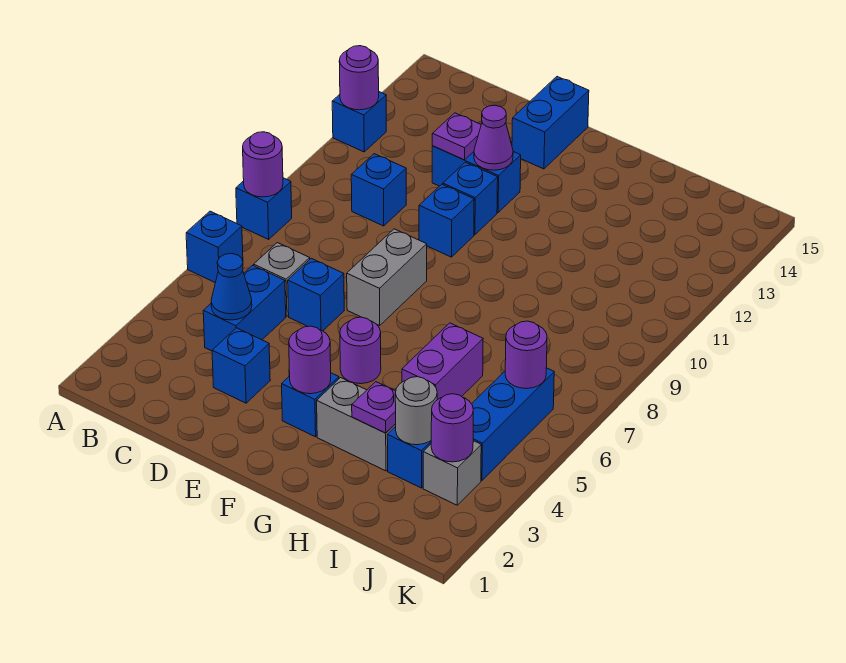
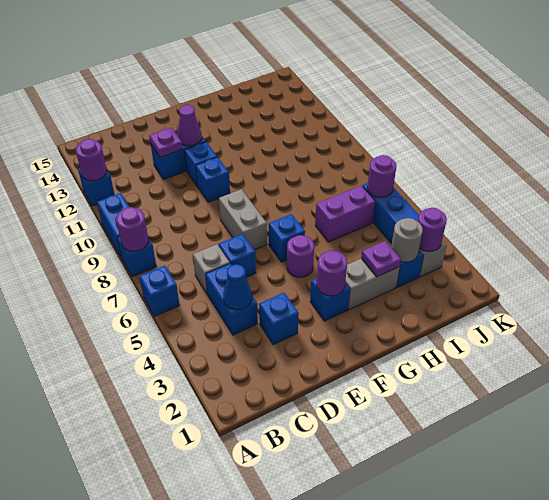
blue 1x1 brick [351,154,406,226] -> blue 1x1 brick moved to [269,214,305,262]
blue 1x2 brick [512,77,589,169] -> blue 1x2 brick moved to [97,193,129,258]
purple 1x2 brick [402,323,483,400] -> purple 1x2 brick turned to [315,186,375,242]

